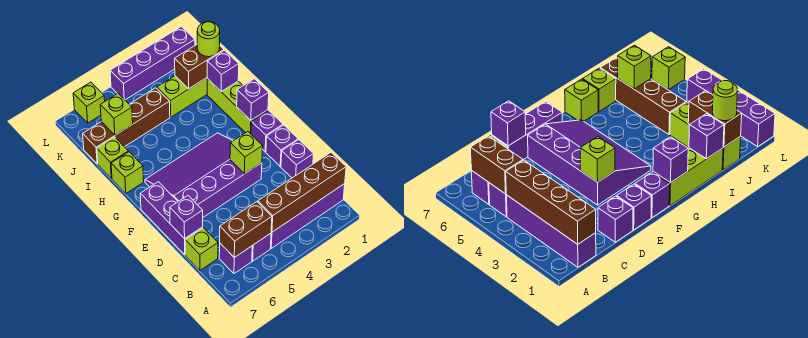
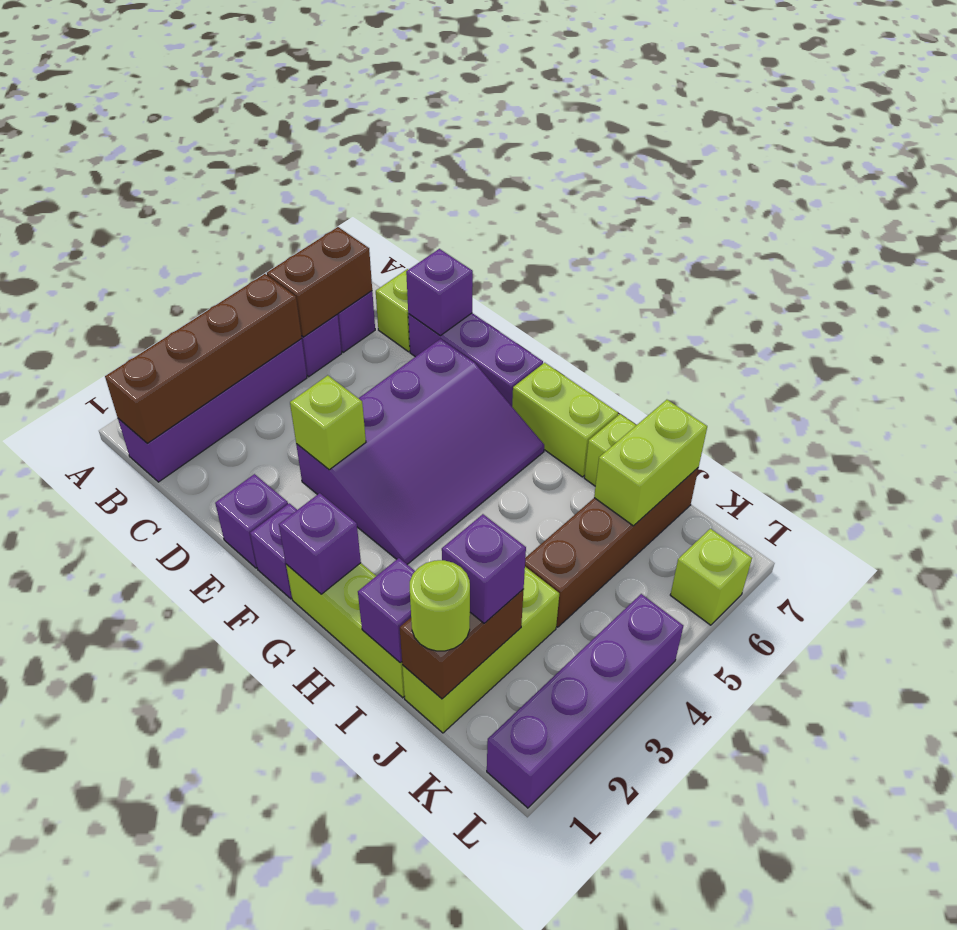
purple 1x1 brick [281,140,314,178] -> purple 1x1 brick moved to [442,514,526,623]
lime 1x1 brick [111,152,144,193] -> lime 1x2 brick [512,363,618,477]
lime 1x1 brick [100,94,133,135] -> lime 1x2 brick [594,400,707,526]

